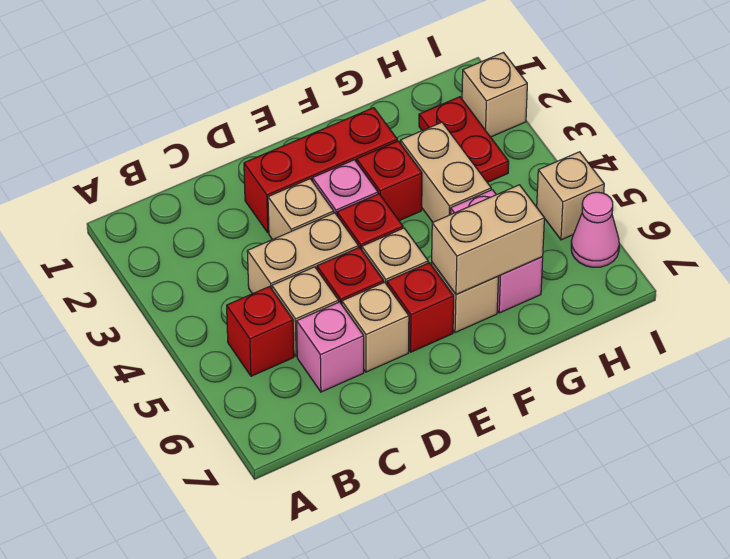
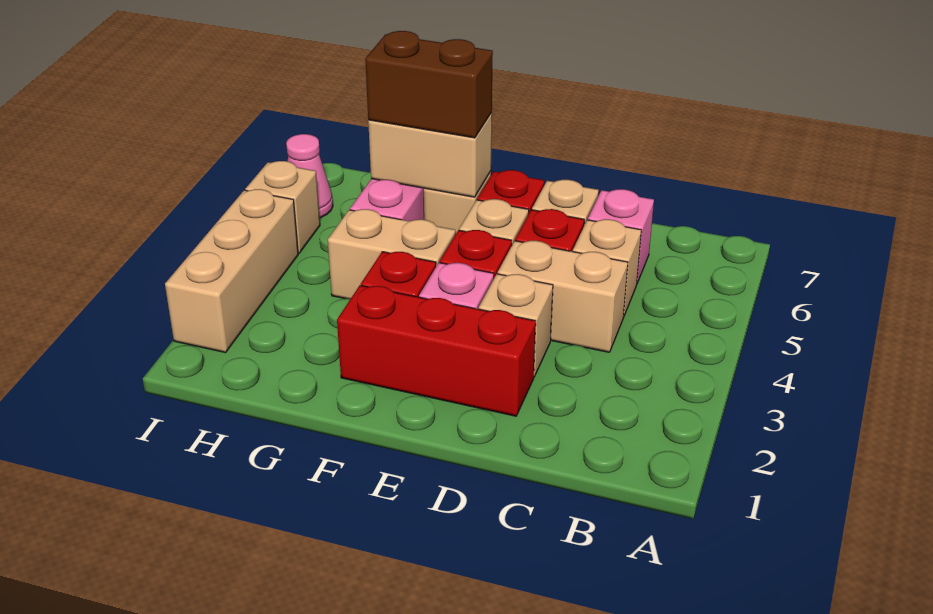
red 1x1 brick [227,286,294,376] -> none
none -> brown 1x2 brick [365,31,493,138]
tan 1x2 brick [401,122,491,222] -> tan 1x2 brick turned to [328,209,456,299]
red 1x2 plate [419,97,509,182] -> none
tan 1x1 brick [462,53,527,137] -> tan 1x3 brick [165,189,298,353]

